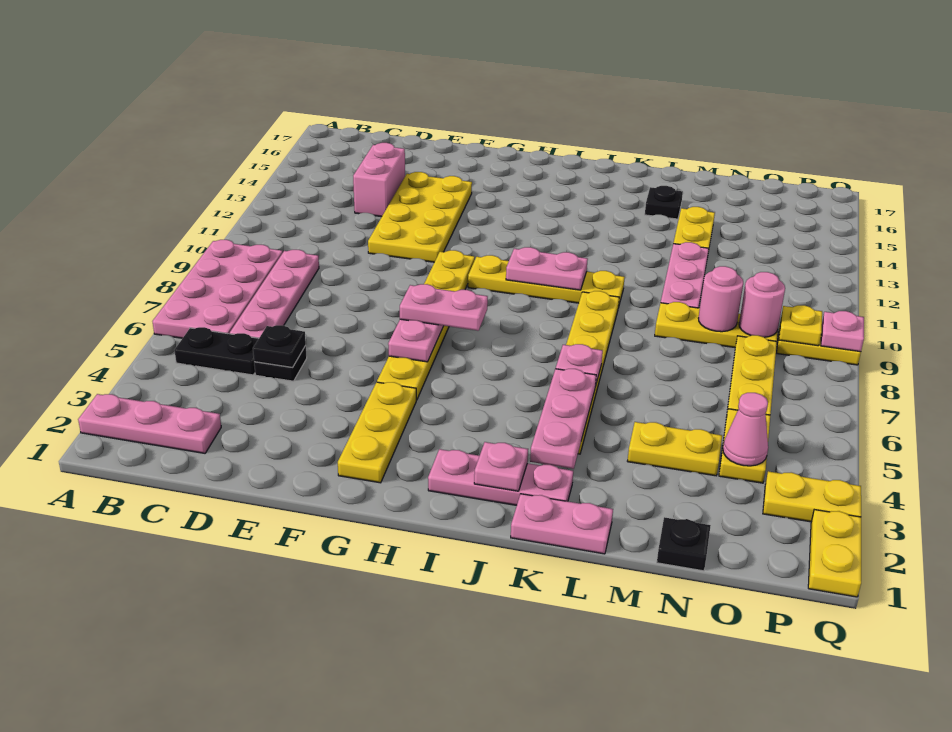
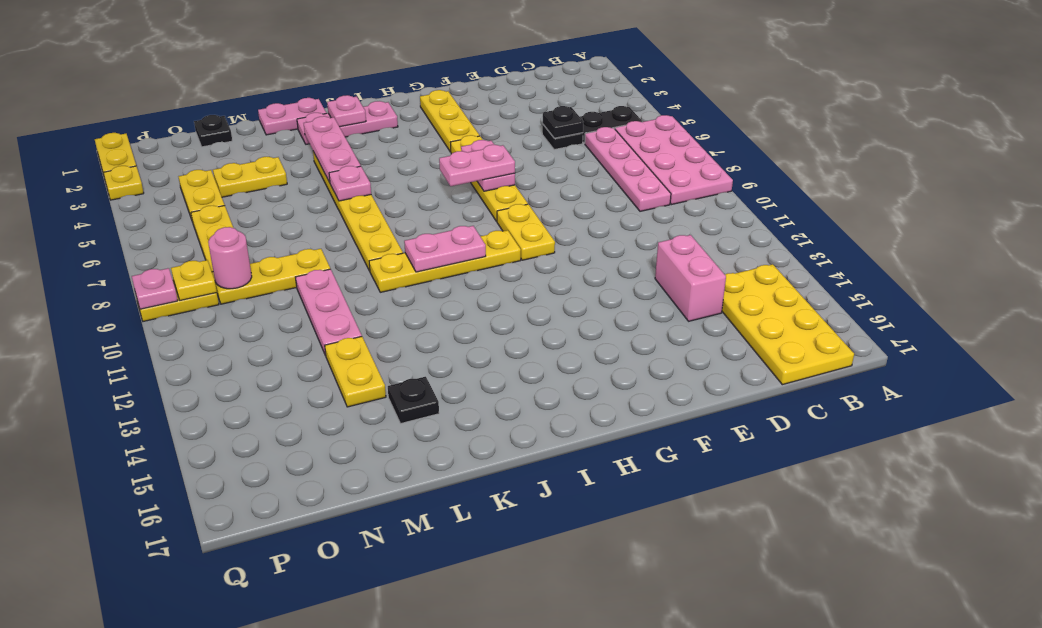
pink 1x3 plate [78,394,221,453] -> none
yellow 2x4 plate [368,172,472,262] -> yellow 2x4 plate moved to [722,264,854,385]
pink 1x1 round brick [698,266,743,332] -> none
pink 1x1 cone [723,393,768,466] -> none
yellow 1x2 plate [763,471,861,522] -> yellow 1x1 plate [103,166,144,200]

